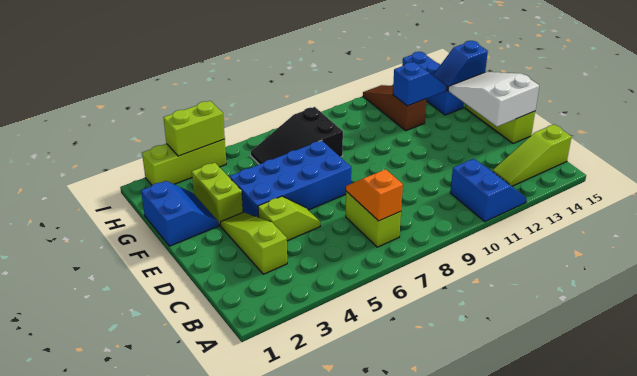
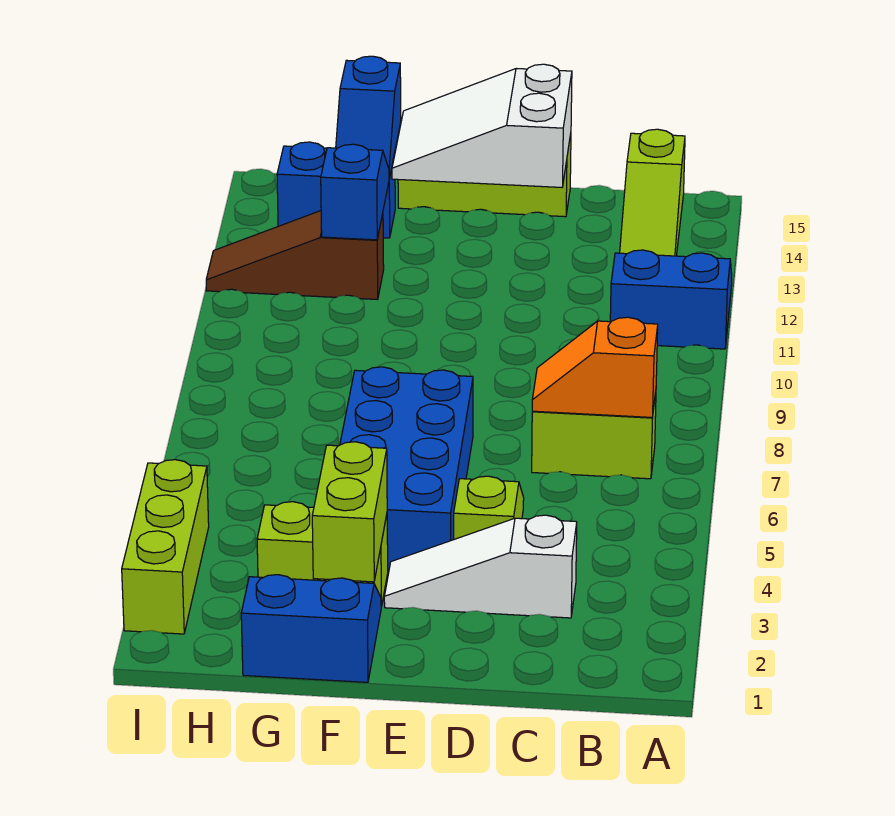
lime 1x3 slope [220,212,287,274] -> white 1x3 slope [384,515,577,618]
black 2x3 slope [251,107,343,164] -> none
blue 1x3 brick [402,52,464,115] -> blue 1x2 brick [277,142,395,238]
lime 1x2 brick [163,101,225,156] -> lime 1x2 brick moved to [312,442,387,582]

